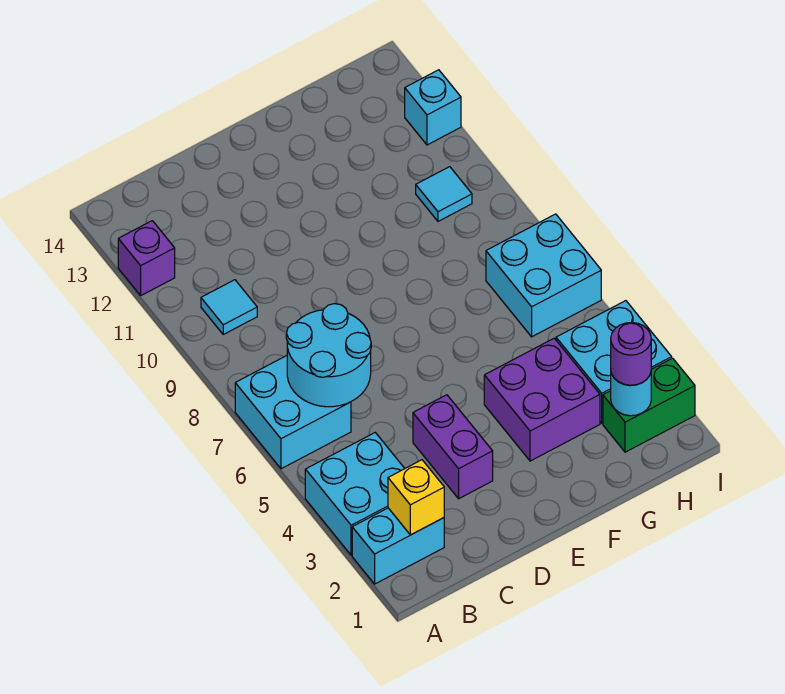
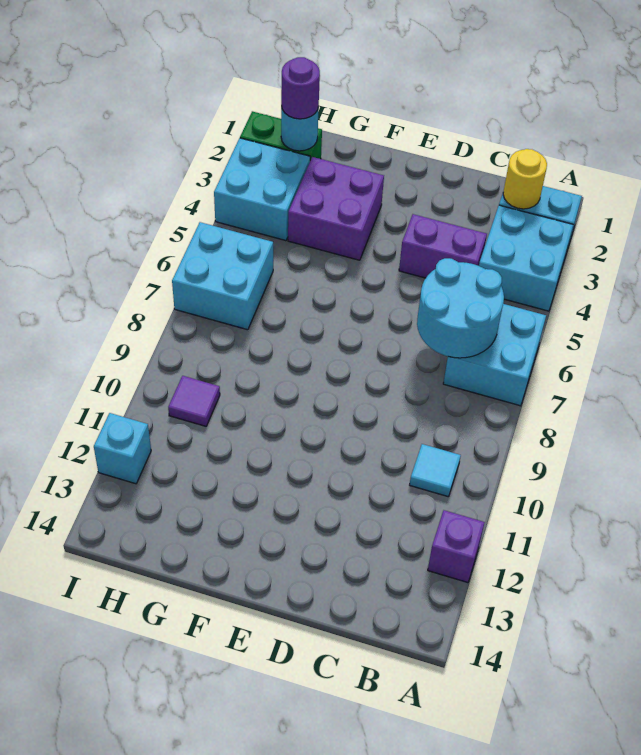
yellow 1x1 brick [388,460,444,535] -> yellow 1x1 round brick [503,149,547,209]
purple 1x2 brick [413,395,493,499] -> purple 1x2 brick turned to [399,214,487,278]
cyan 1x1 tile [416,167,472,221] -> purple 1x1 tile [168,376,220,426]

